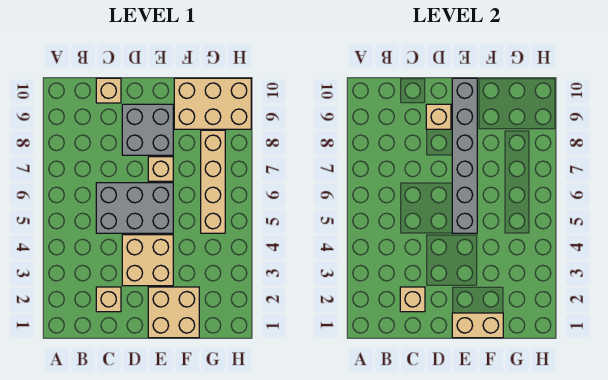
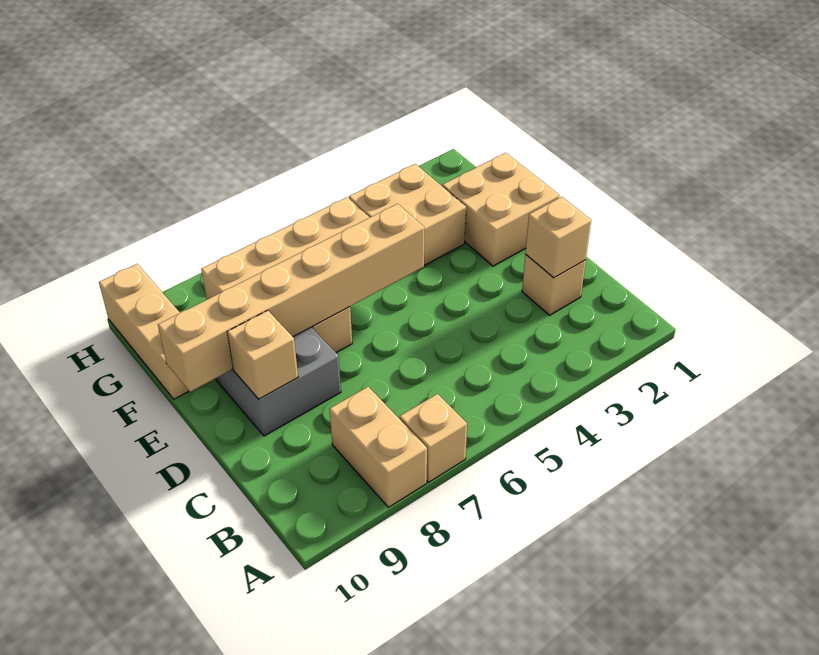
grey 2x3 brick [96,183,173,233] -> none
tan 1x1 brick [96,78,121,103] -> tan 1x1 brick moved to [400,394,467,482]
tan 2x2 brick [122,235,173,286] -> tan 2x2 brick moved to [349,164,466,265]
tan 1x2 brick [452,313,503,338] -> tan 1x2 brick moved to [329,387,427,507]
grey 1x6 brick [452,78,477,233] -> tan 1x6 brick [158,204,424,392]
tan 2x3 brick [174,78,251,129] -> tan 1x3 brick [99,264,189,399]

